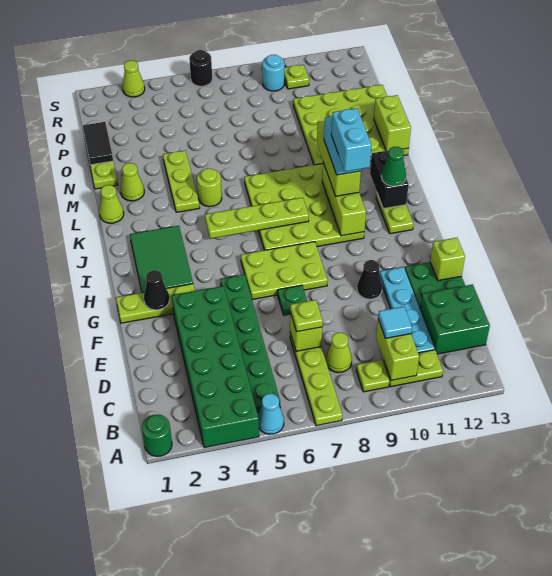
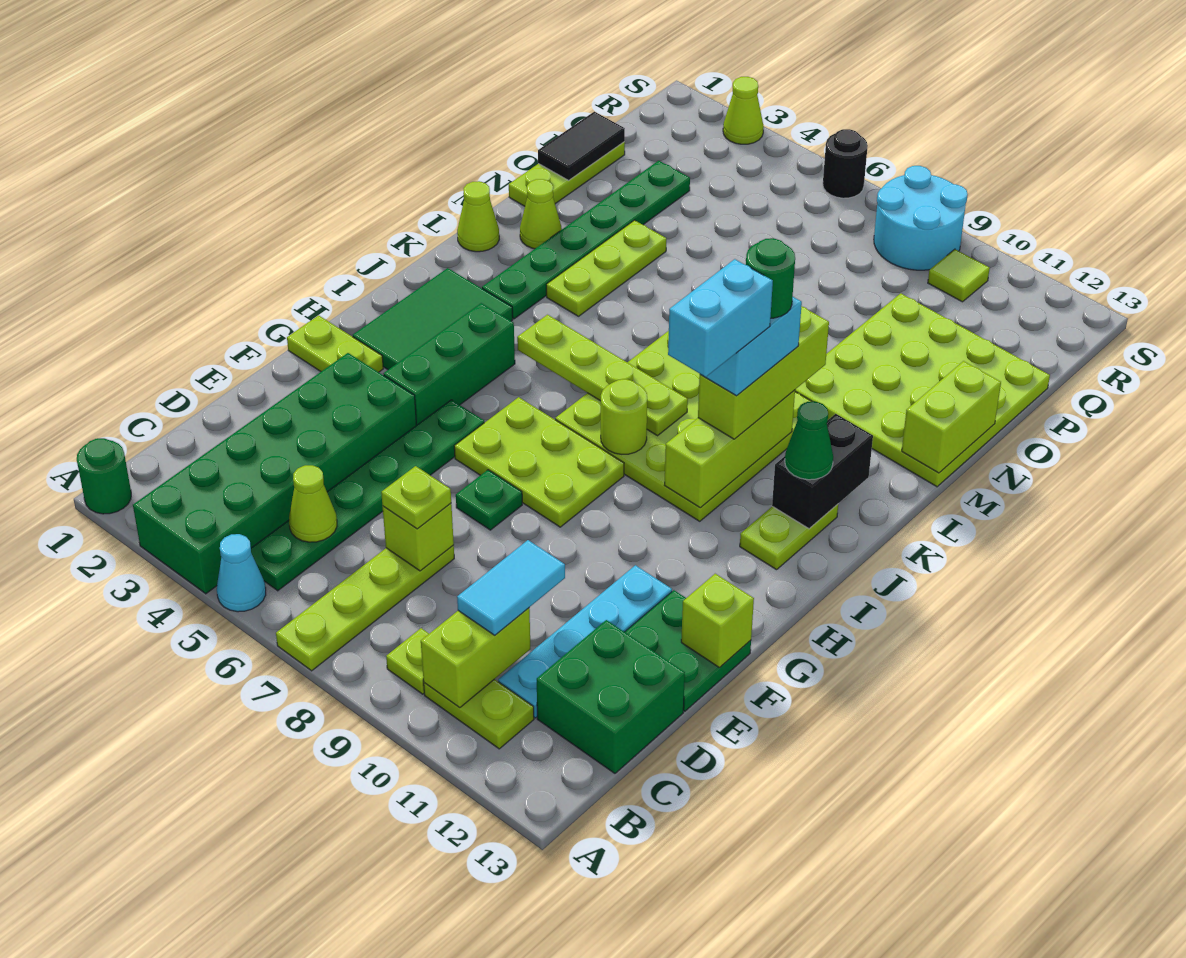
lime 1x1 cone [326,333,352,373] -> lime 1x1 cone moved to [289,465,337,542]
cyan 1x1 tile [378,307,412,338] -> cyan 1x2 tile [457,540,565,635]
black 1x1 cone [357,260,382,299] -> none
lime 1x3 plate [116,284,195,323] -> lime 1x2 plate [287,315,383,372]
black 1x1 cone [144,270,169,310] -> none
none -> green 1x3 brick [383,303,515,425]
none -> green 1x6 plate [482,161,690,319]
none -> green 1x1 round brick [746,238,795,318]
lime 1x1 round brick [197,168,222,207] -> lime 1x1 round brick moved to [601,379,647,454]
cyan 1x1 round brick [262,55,285,91] -> cyan 2x2 round brick [874,166,968,270]
lime 1x1 plate [284,65,309,89] -> lime 1x1 tile [928,249,990,302]

